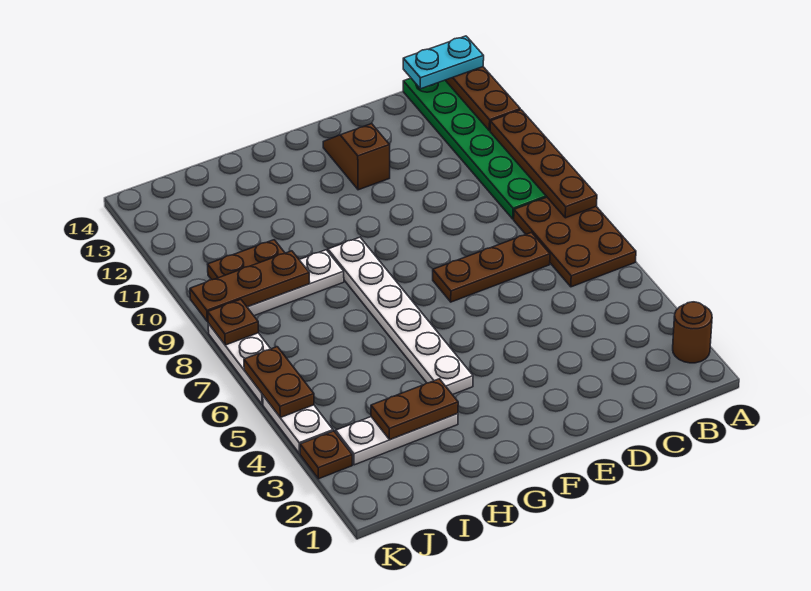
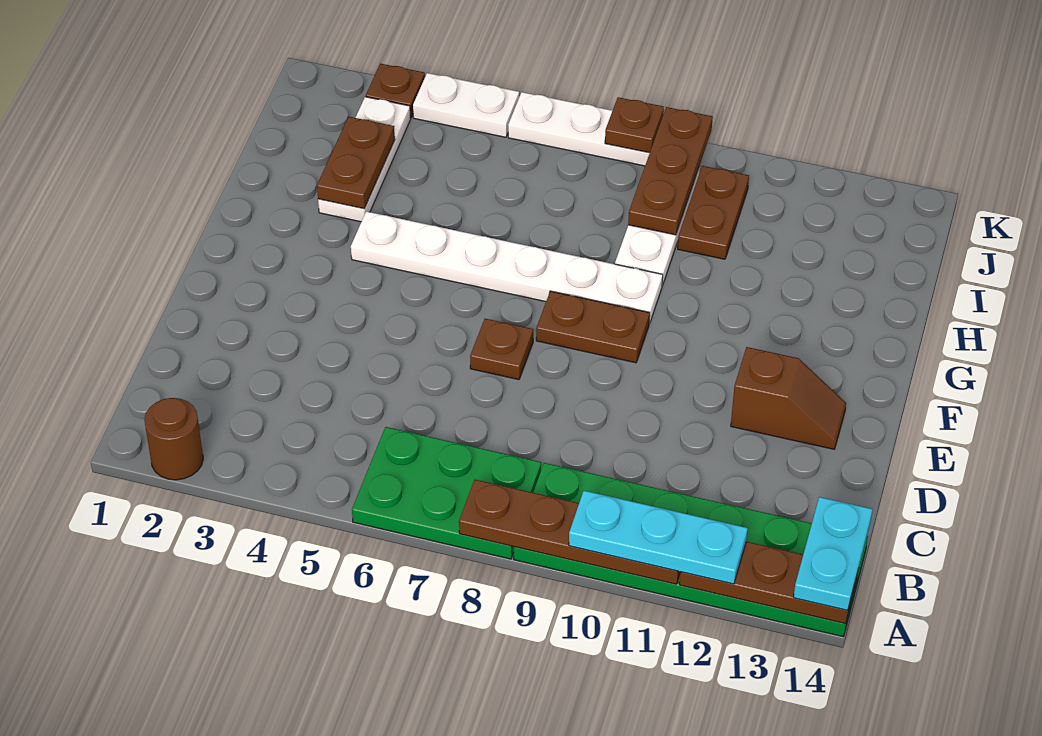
brown 2x3 plate [514,197,636,287] -> green 2x3 plate [352,427,541,559]
none -> cyan 1x3 plate [569,491,748,584]
brown 1x3 plate [433,232,550,302] -> brown 1x1 plate [470,319,533,380]
brown 1x2 plate [244,347,314,418] -> brown 1x2 plate moved to [536,291,650,363]

